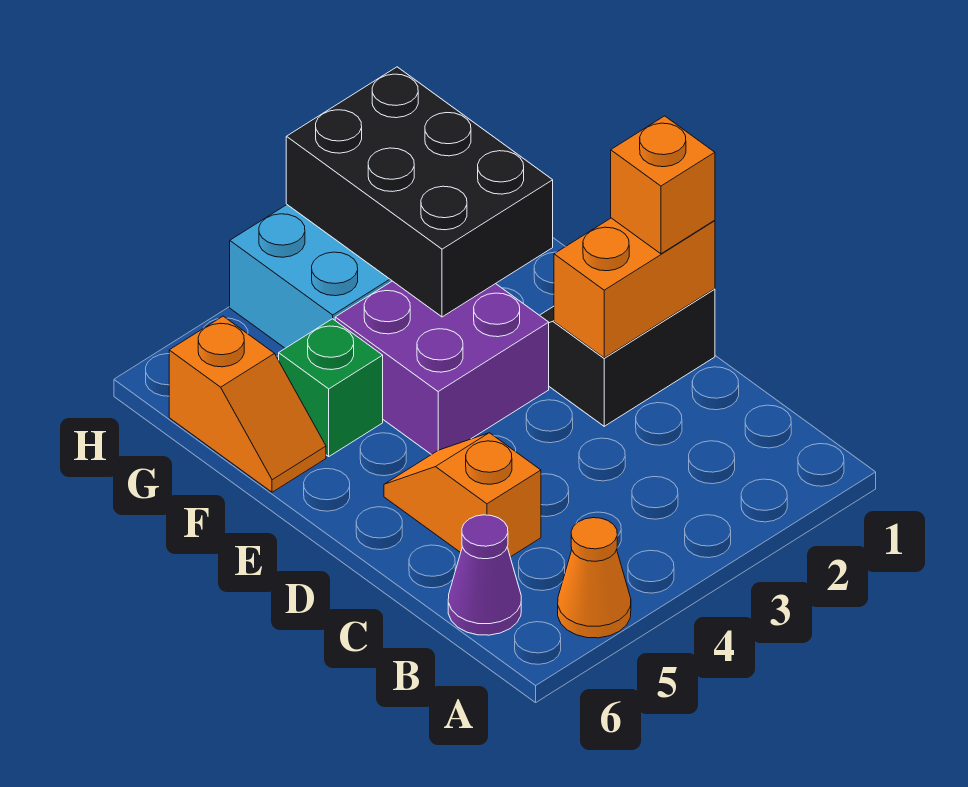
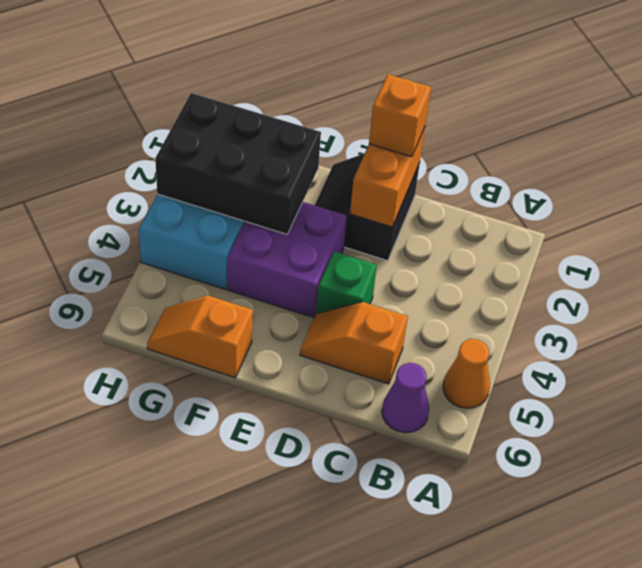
green 1x1 brick [279,319,383,456] -> green 1x1 brick moved to [316,252,377,314]
orange 1x2 slope [169,316,326,492] -> orange 1x2 slope turned to [147,295,253,378]

